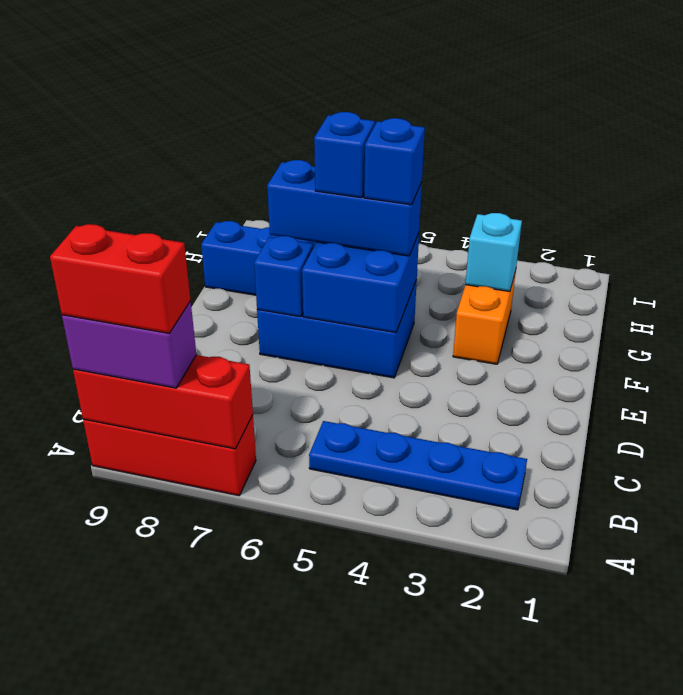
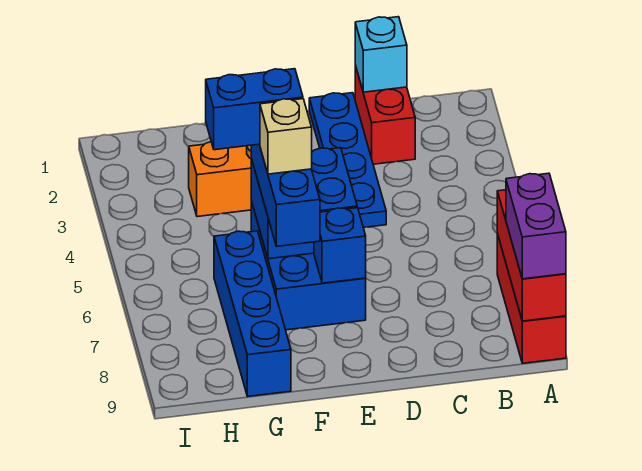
red 1x2 brick [50,224,191,333] -> red 1x2 brick moved to [355,66,415,164]
blue 1x4 plate [309,421,527,510] -> blue 1x4 plate moved to [309,93,386,228]
blue 1x1 brick [364,118,425,205] -> blue 1x2 brick [206,69,303,150]
blue 1x1 brick [314,112,375,198] -> tan 1x1 brick [260,99,312,174]
cyan 1x1 brick [465,213,522,292] -> cyan 1x1 brick moved to [355,17,407,92]

